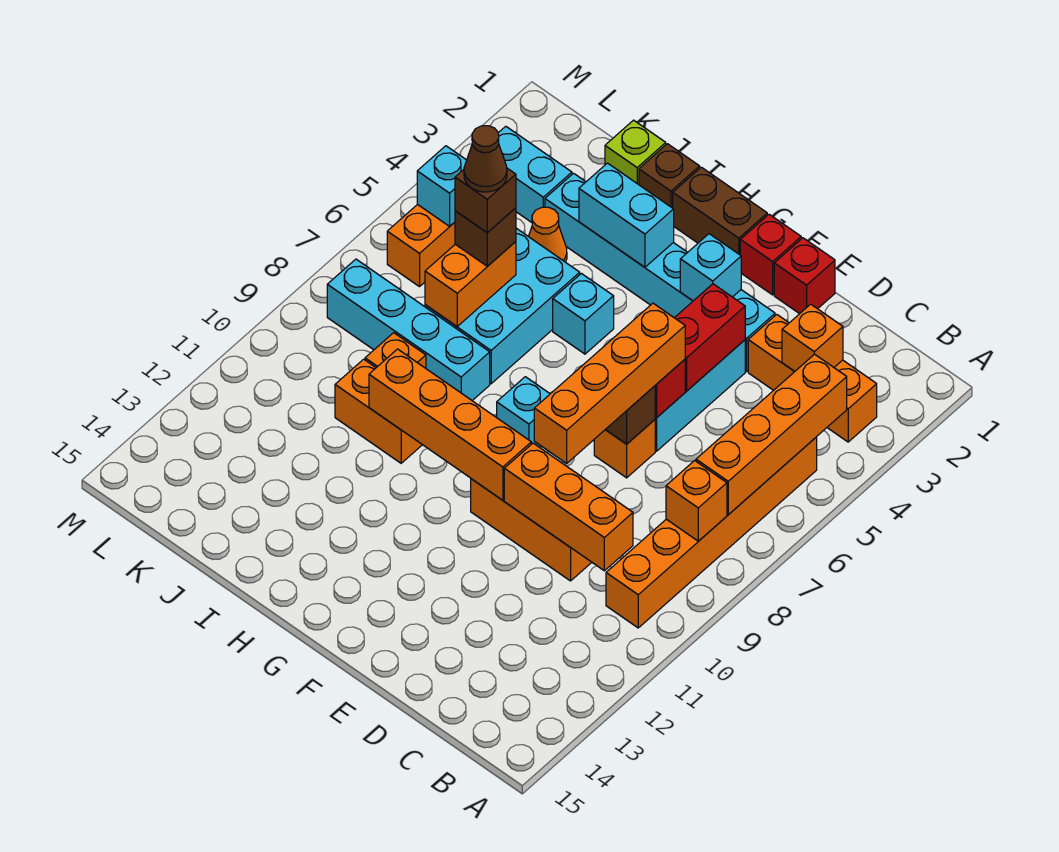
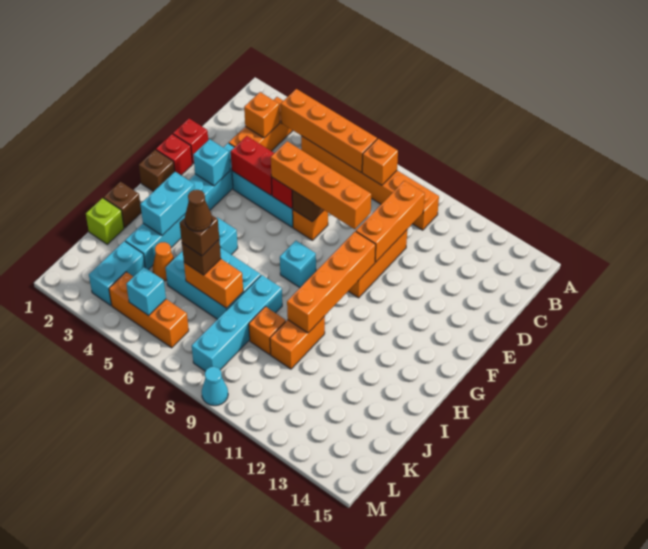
brown 1x2 brick [673,167,767,255] -> brown 1x1 brick [139,150,175,192]
none -> cyan 1x1 cone [202,367,228,406]

